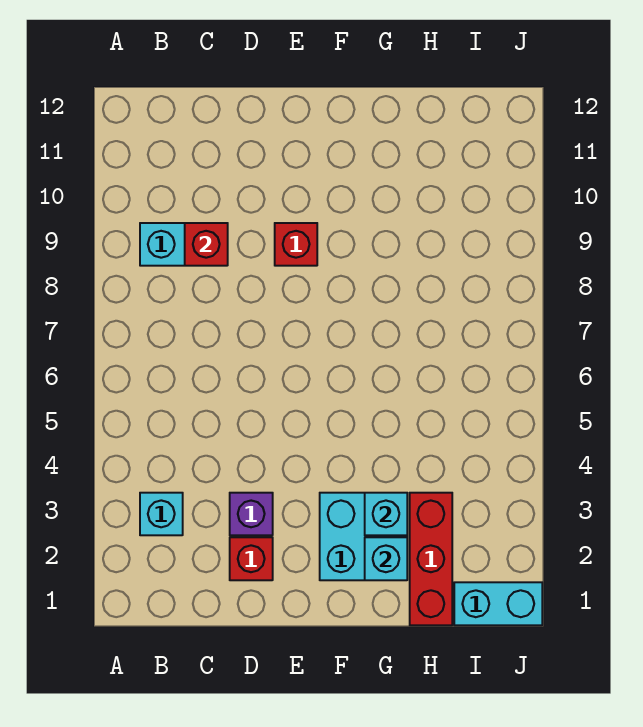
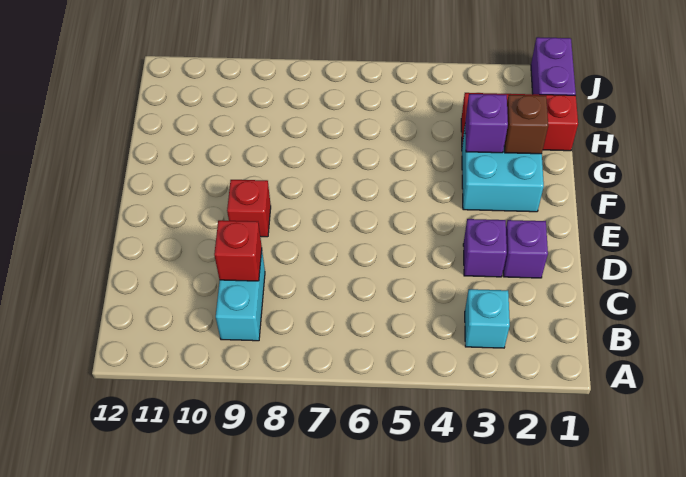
red 1x1 brick [230,537,273,580] -> purple 1x1 brick [503,220,548,278]
cyan 1x1 brick [365,537,407,580] -> brown 1x1 brick [504,95,548,154]
cyan 1x1 brick [365,493,407,535] -> purple 1x1 brick [465,94,508,153]
cyan 1x2 brick [454,582,542,625] -> purple 1x2 brick [531,37,576,95]

